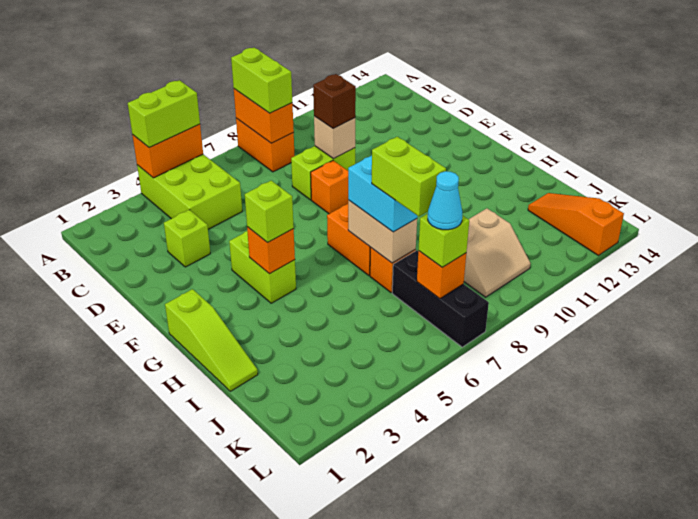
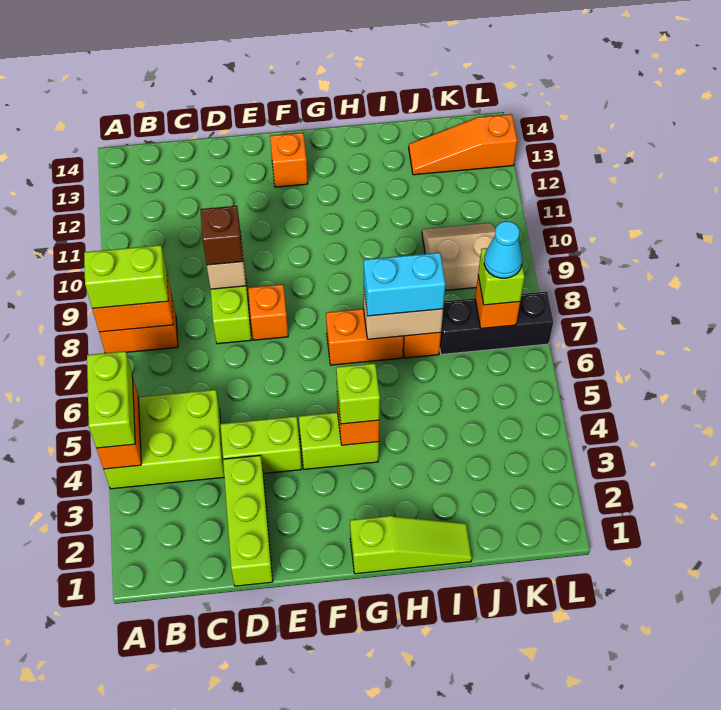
lime 1x1 brick [164,210,210,267] -> lime 1x3 brick [223,455,273,586]
none -> orange 1x1 brick [270,133,308,187]
lime 1x2 brick [372,137,446,216] -> lime 1x2 brick moved to [221,416,302,474]
tan 2x2 slope [464,208,531,297] -> tan 2x2 slope turned to [422,223,496,291]

